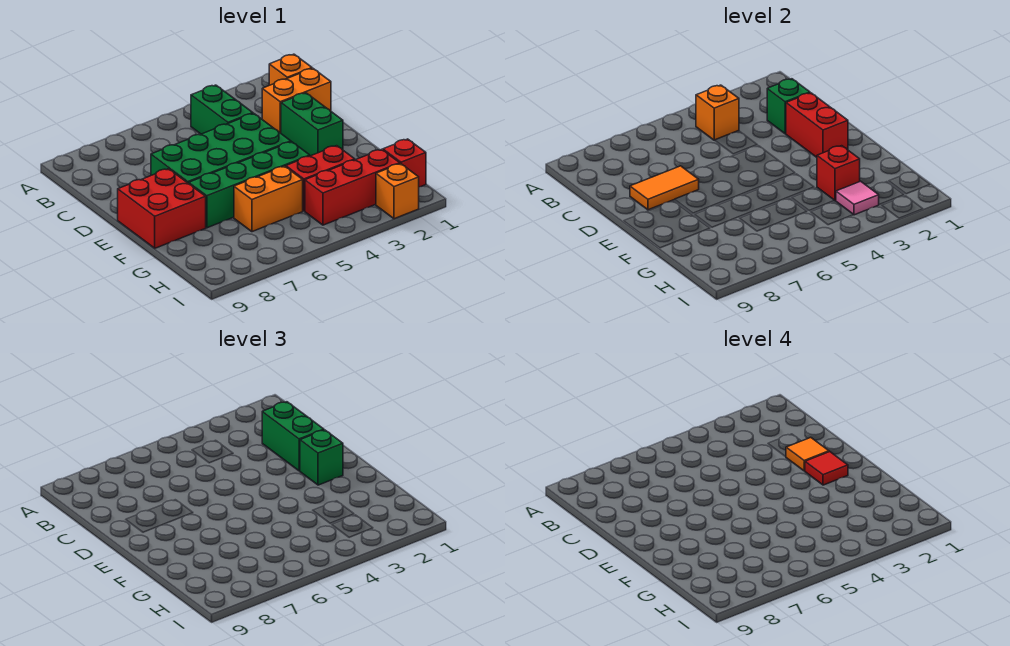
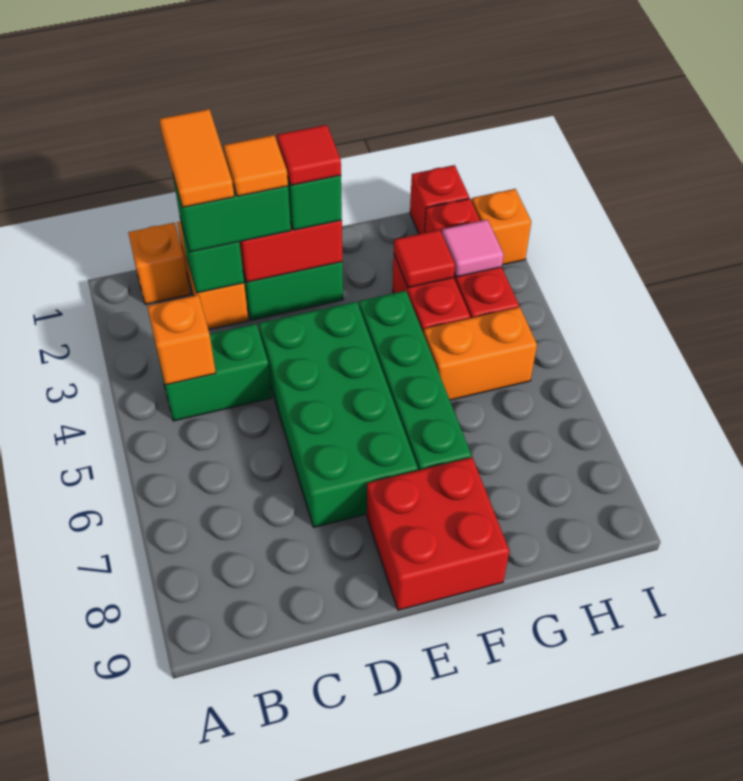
orange 1x2 tile [630,166,699,210] -> orange 1x2 tile moved to [159,109,234,208]
red 1x1 brick [817,146,860,201] -> red 1x1 tile [394,230,455,288]
orange 1x2 brick [234,166,303,232] -> orange 1x2 brick turned to [424,307,537,400]

